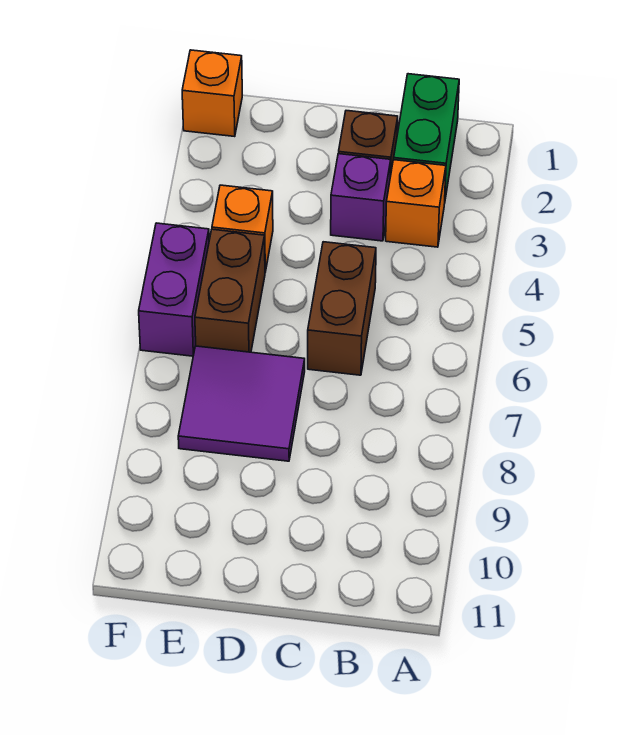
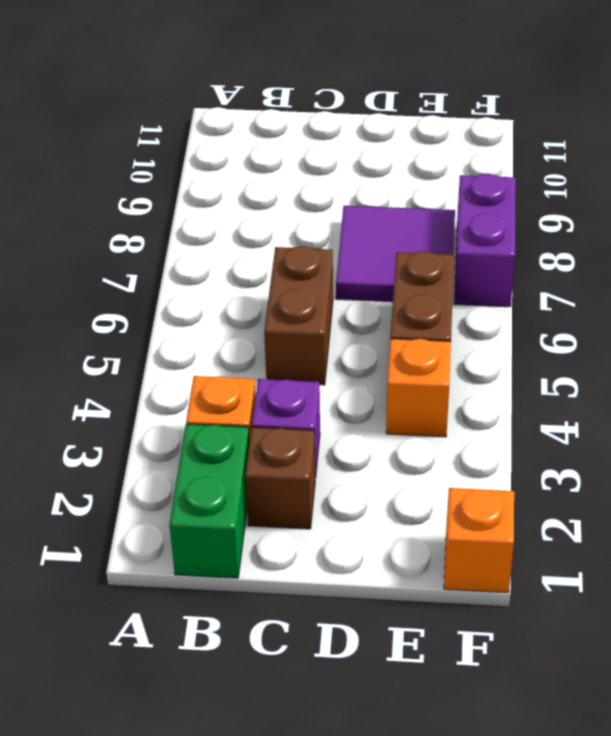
purple 1x2 brick [139,223,209,356] -> purple 1x2 brick moved to [454,174,516,307]

